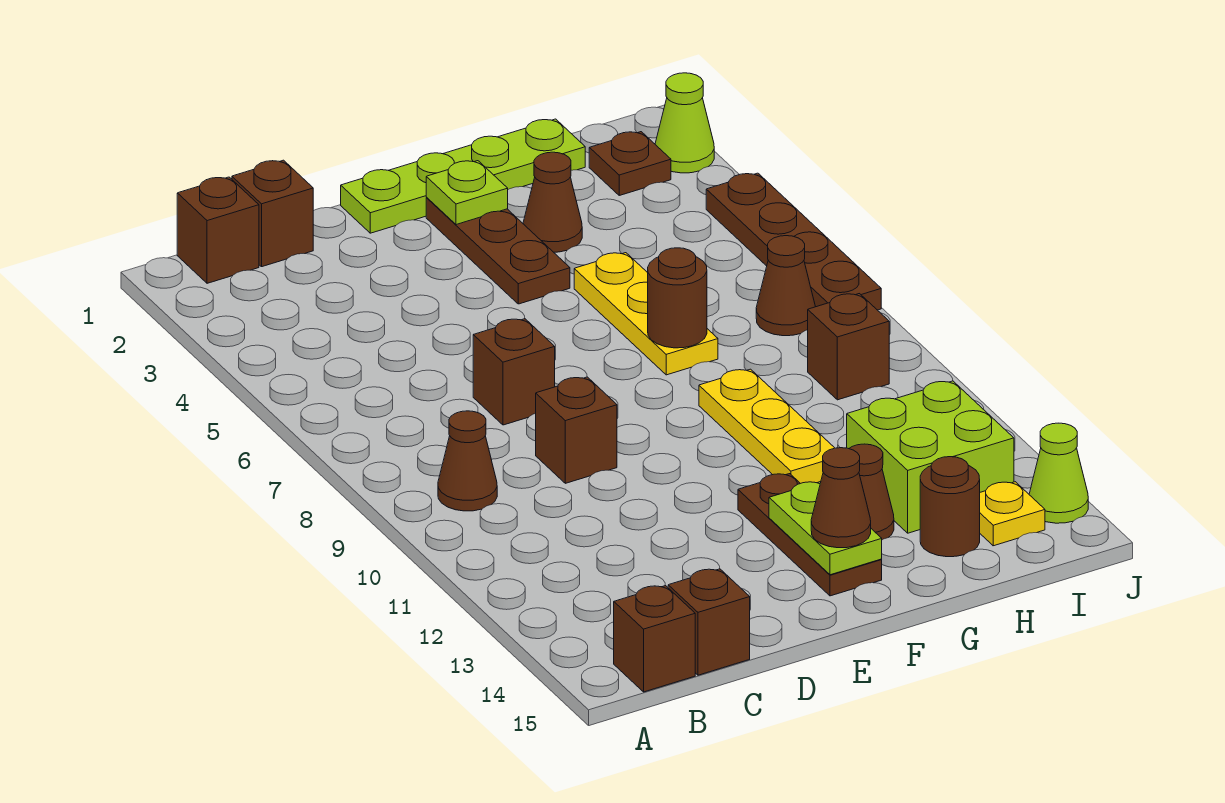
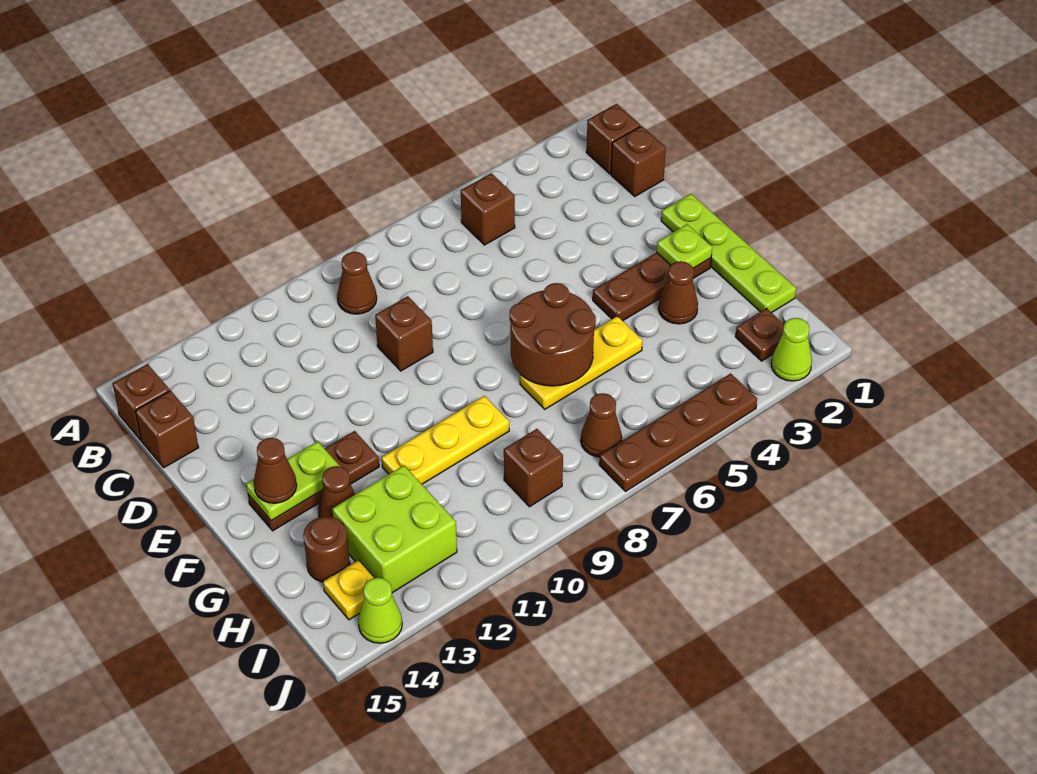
brown 1x1 brick [473,319,555,425] -> brown 1x1 brick moved to [461,173,515,245]
brown 1x1 round brick [648,248,707,348] -> brown 2x2 round brick [510,283,596,386]

